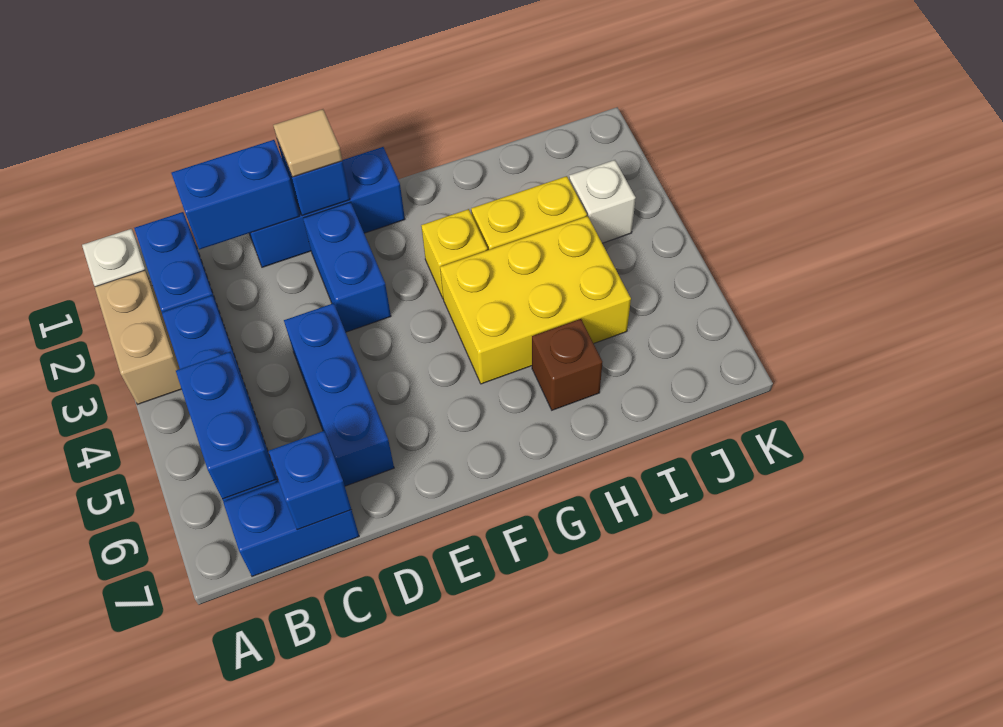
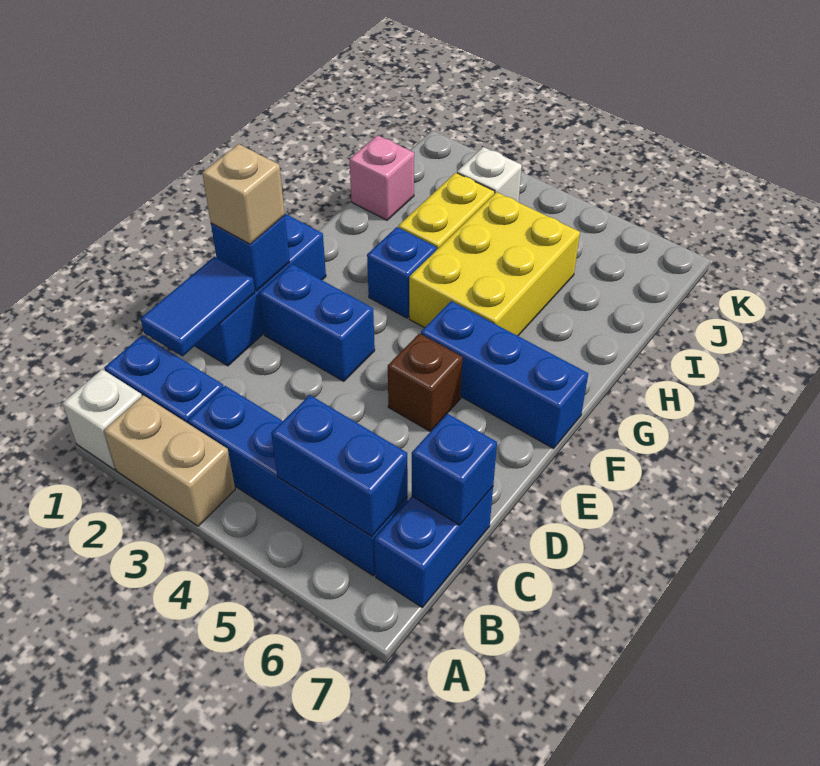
blue 1x2 brick [171,140,300,250] -> blue 1x2 tile [141,257,255,356]
blue 1x3 brick [284,303,394,486] -> blue 1x3 brick moved to [421,301,588,448]
tan 1x1 tile [273,109,342,177] -> tan 1x1 brick [202,144,285,244]
yellow 1x1 brick [421,209,487,298] -> blue 1x1 brick [367,227,437,318]
brown 1x1 brick [532,319,602,410] -> brown 1x1 brick moved to [388,333,463,432]
none -> pink 1x1 brick [350,135,414,220]

